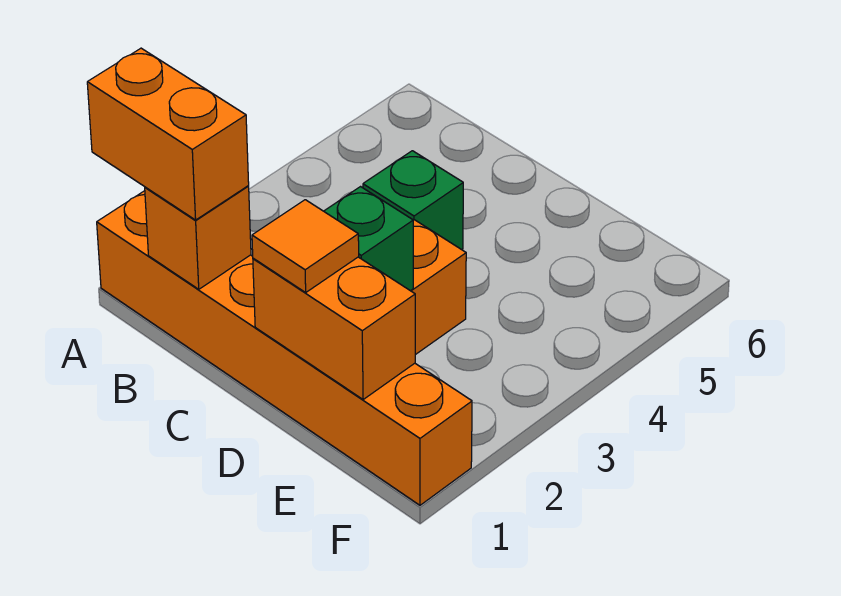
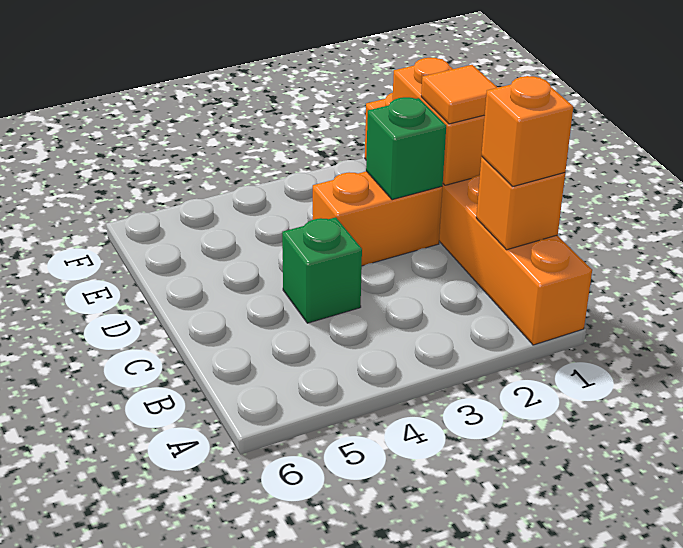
orange 1x2 brick [87,48,249,220] -> orange 1x1 brick [481,76,573,186]

